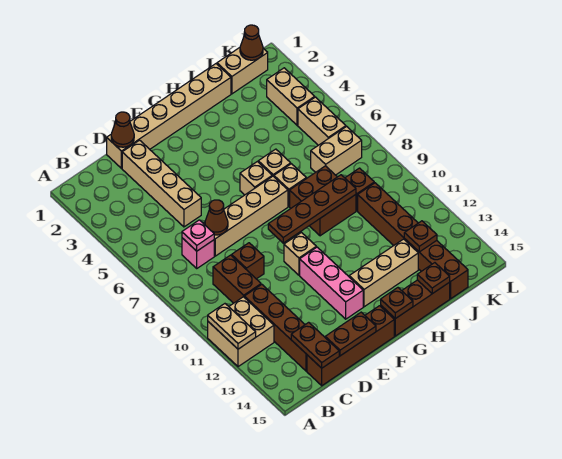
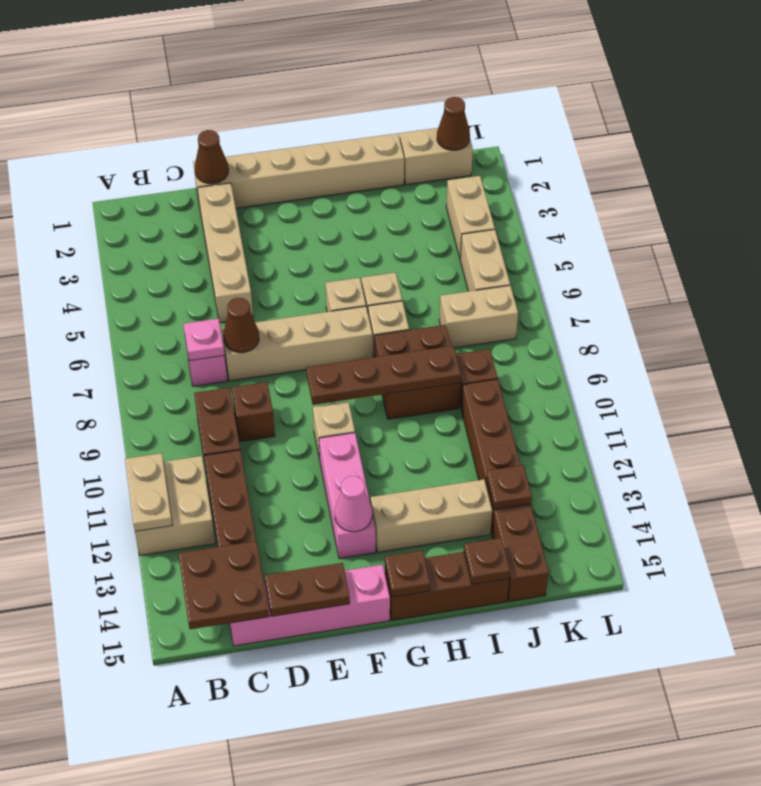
brown 1x2 plate [291,322,339,368] -> brown 2x2 plate [178,541,269,629]
brown 1x4 brick [307,306,394,386] -> pink 1x4 brick [230,565,390,646]
none -> pink 1x1 cone [335,476,372,532]

